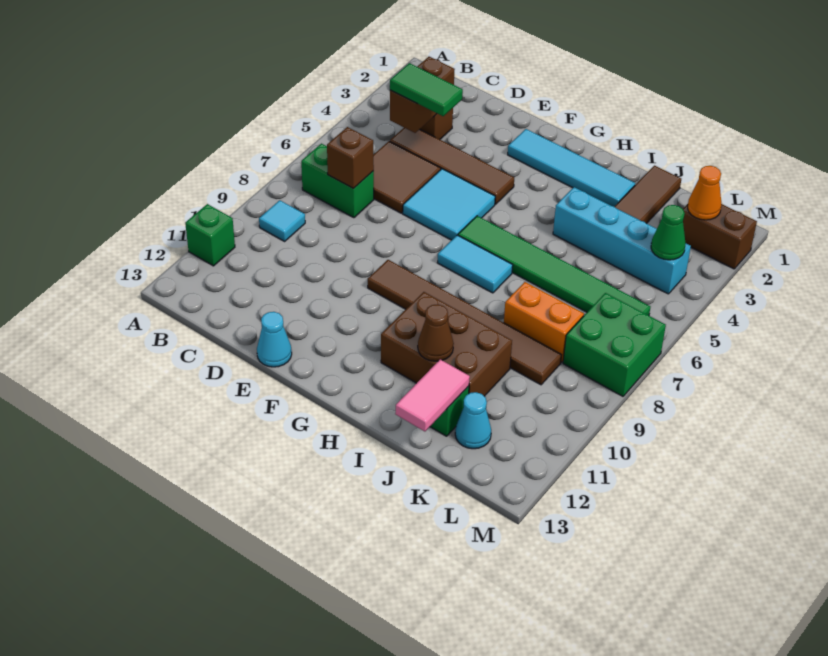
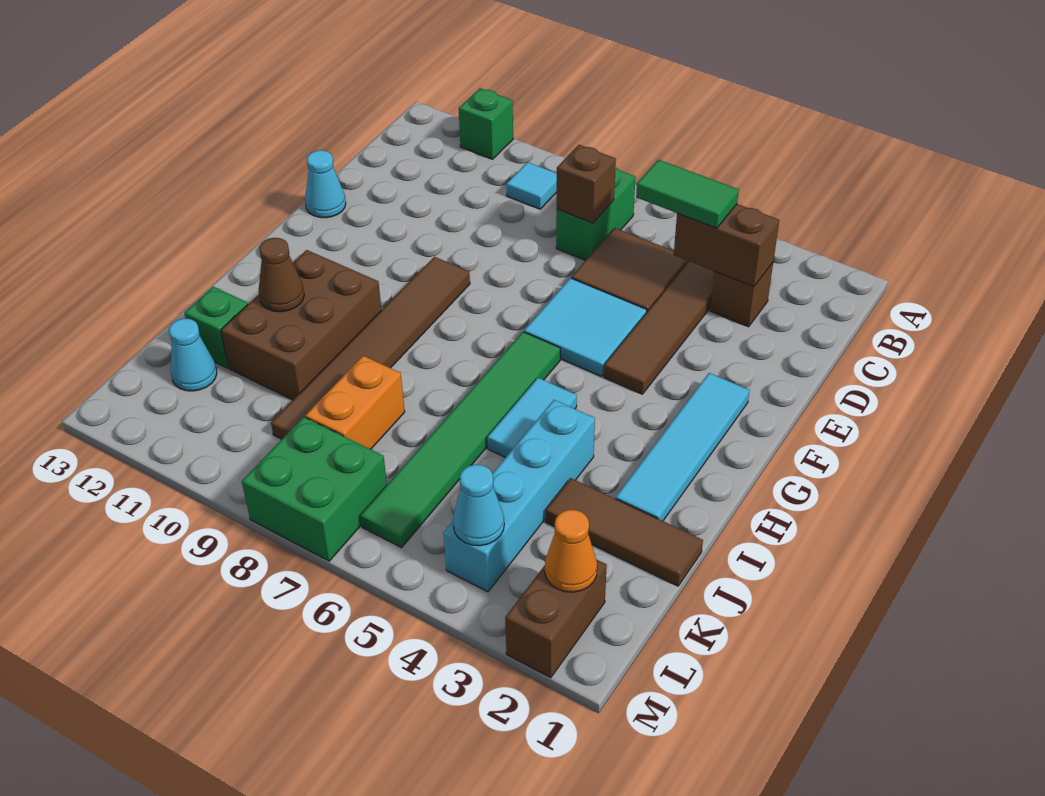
green 1x2 tile [390,63,463,116] -> green 1x2 tile turned to [636,160,739,228]
cyan 1x2 tile [437,235,513,293] -> cyan 1x2 tile moved to [487,378,577,458]
pink 1x2 tile [395,359,470,431] -> none
green 1x1 cone [651,205,686,260] -> cyan 1x1 cone [453,465,504,546]

